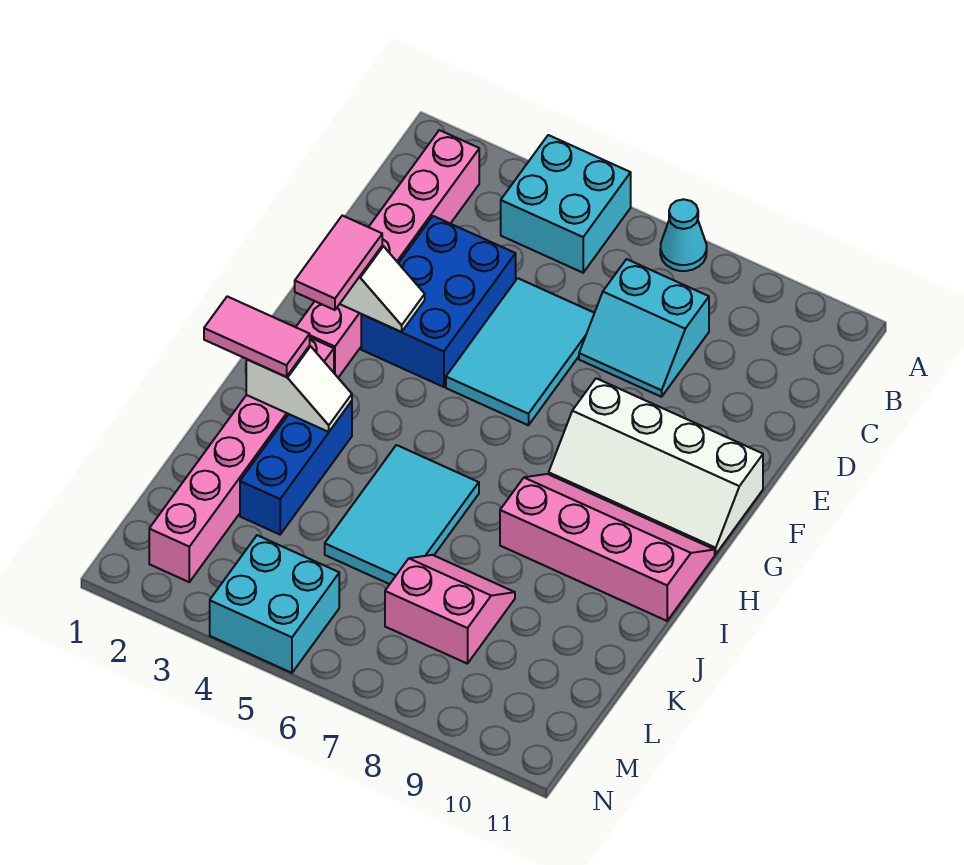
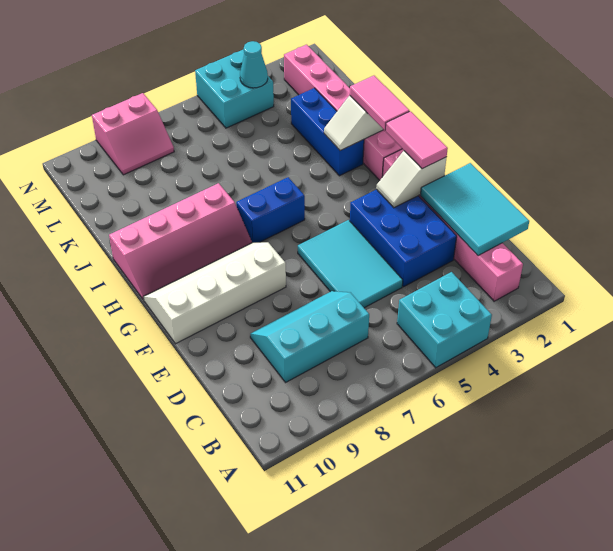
cyan 1x1 cone [660,199,707,271] -> cyan 1x1 cone moved to [240,41,268,88]
cyan 2x2 slope [579,259,709,397] -> cyan 2x3 slope [250,291,369,382]
none -> blue 1x2 brick [236,177,305,243]
pink 1x2 tile [204,296,310,377] -> pink 1x2 tile turned to [350,76,409,130]
cyan 2x3 tile [325,445,479,584] -> cyan 2x3 tile moved to [420,163,529,256]
pink 2x2 slope [385,555,515,664] -> pink 2x2 slope moved to [92,93,174,175]

